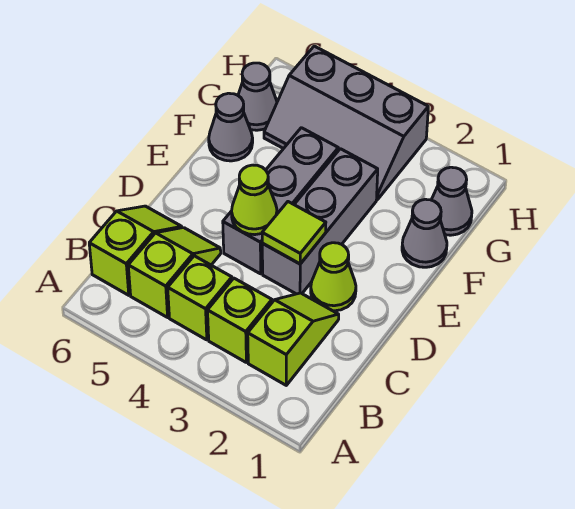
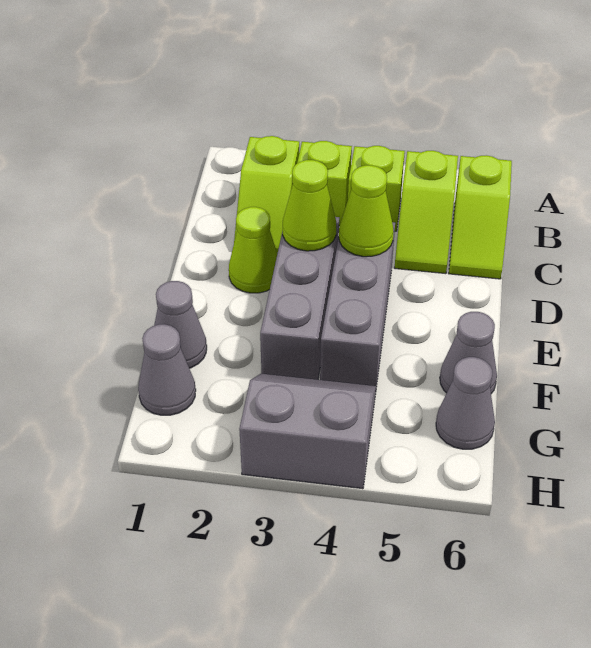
lime 1x1 tile [262,202,326,264] -> lime 1x1 cone [283,160,336,251]
grey 2x3 slope [264,46,428,199] -> grey 2x2 slope [239,374,376,489]

